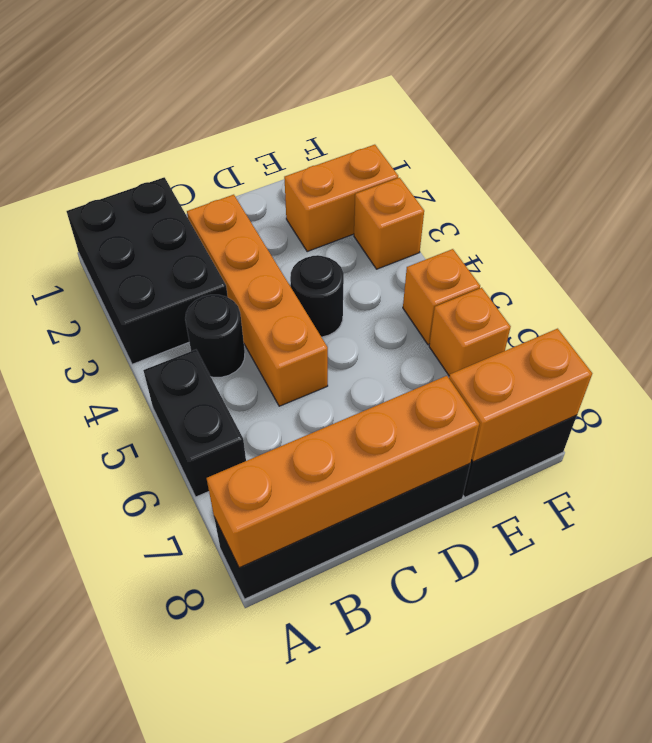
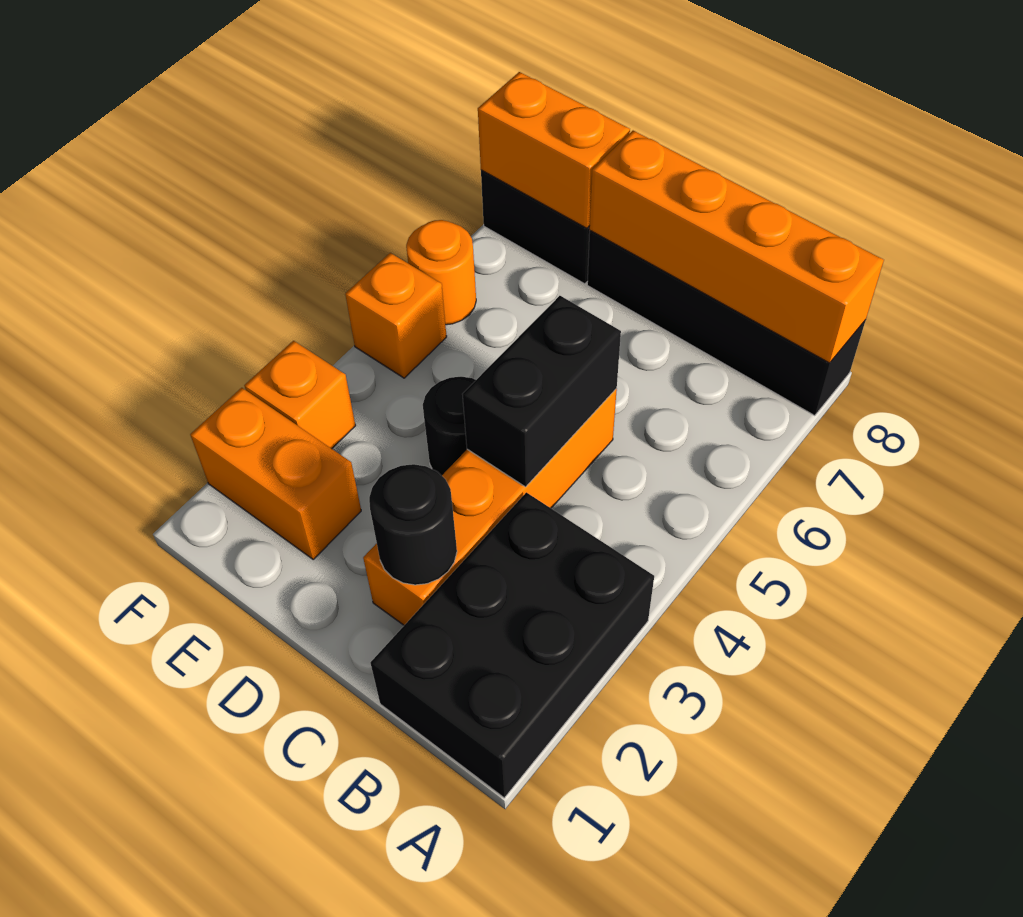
black 1x2 brick [143,350,246,497] -> black 1x2 brick moved to [462,296,621,487]
black 1x1 round brick [185,295,245,377] -> black 1x1 round brick moved to [369,464,457,585]
orange 1x1 brick [429,288,511,376] -> orange 1x1 round brick [406,220,476,325]

